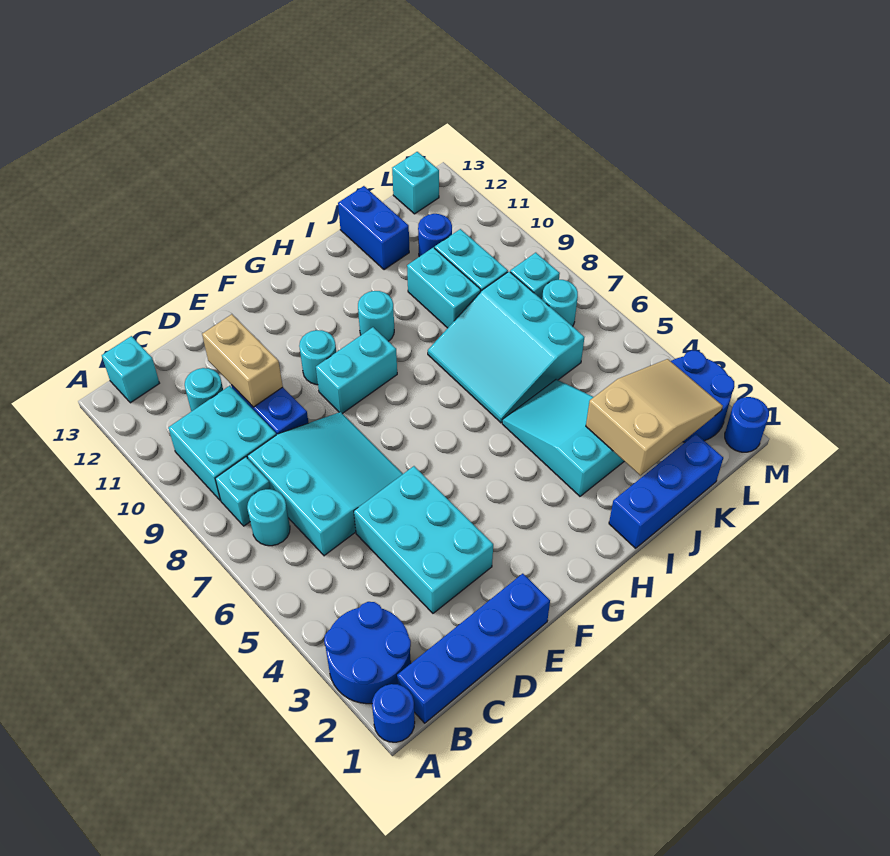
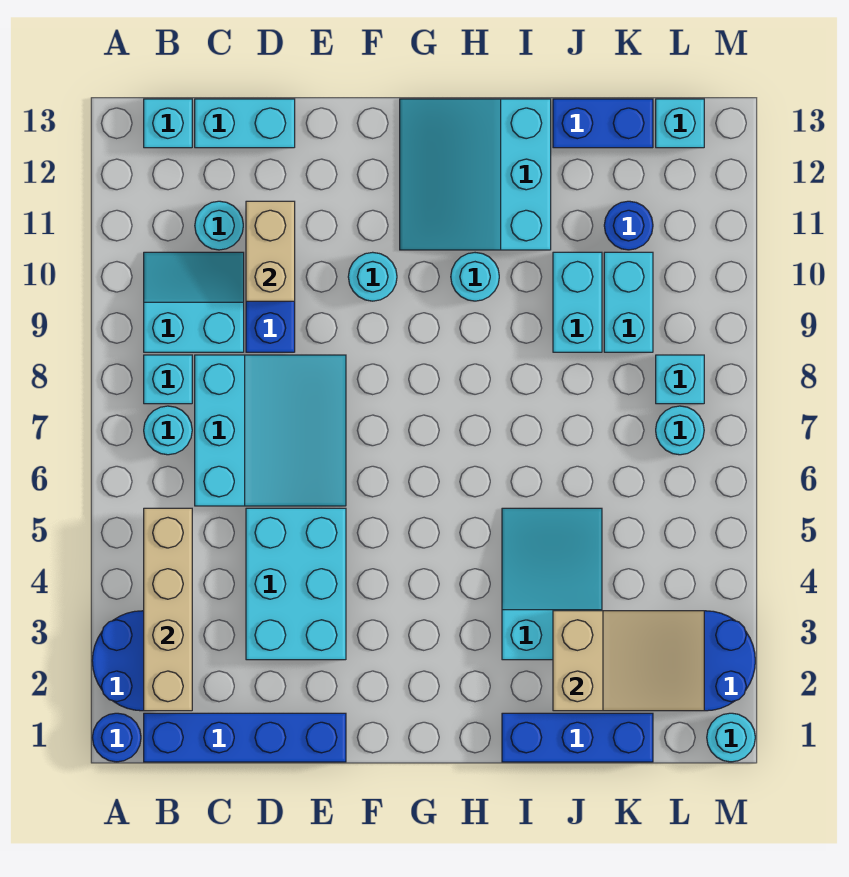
none -> tan 1x4 brick [144,508,192,711]
cyan 2x2 brick [168,386,276,500] -> cyan 2x2 slope [144,252,244,352]
cyan 1x2 brick [316,327,397,414] -> cyan 1x2 brick moved to [195,99,295,148]
cyan 3x3 slope [428,272,584,423] -> cyan 3x3 slope moved to [400,99,551,250]
blue 1x2 brick [338,186,409,270] -> blue 1x2 brick turned to [553,99,653,148]
blue 1x1 round brick [725,397,769,452] -> cyan 1x1 round brick [707,713,755,762]

